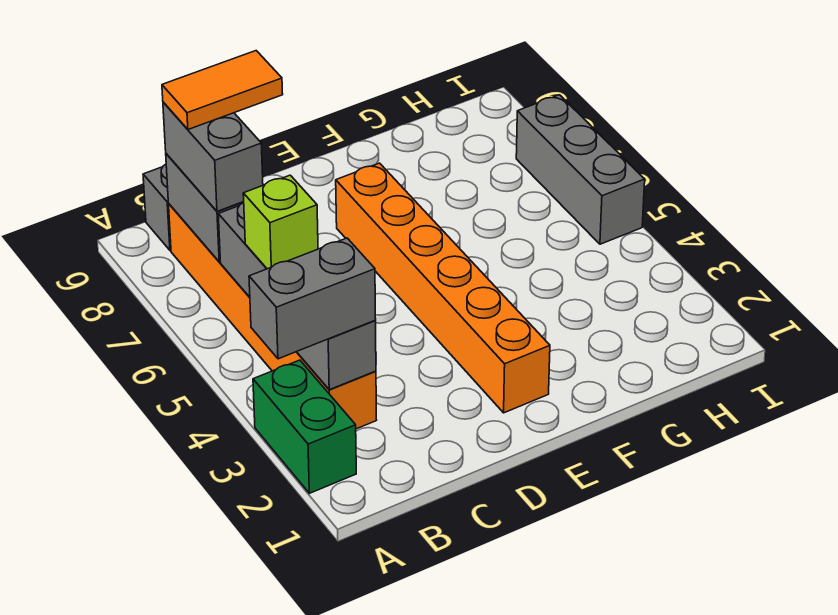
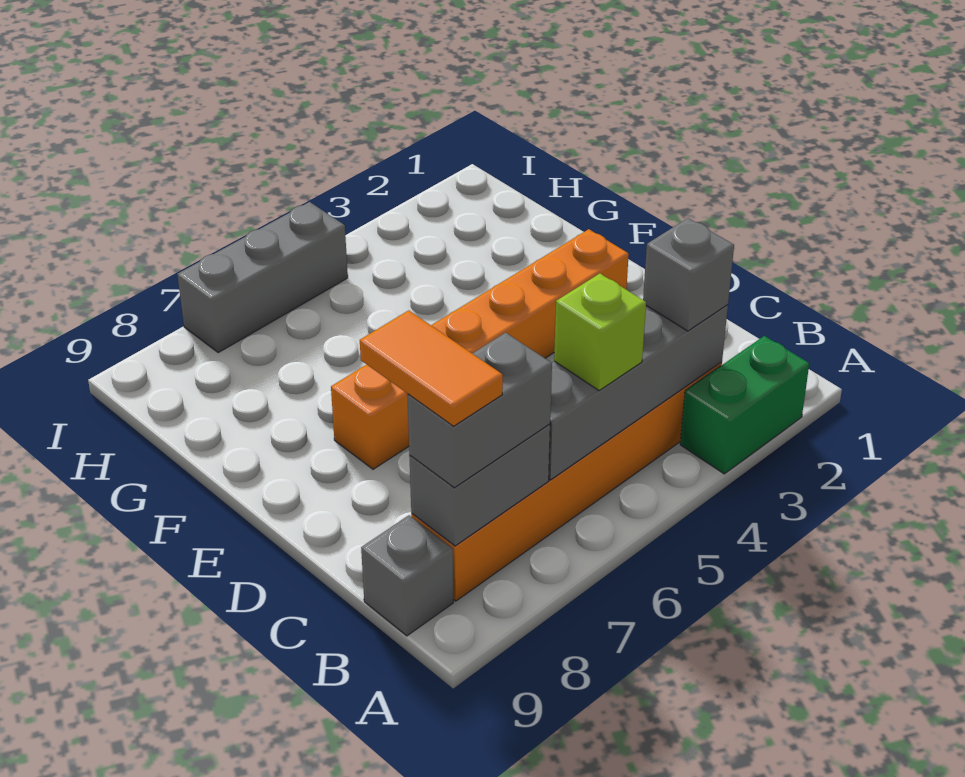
grey 1x2 brick [249,238,376,359] -> grey 1x1 brick [643,218,734,331]

